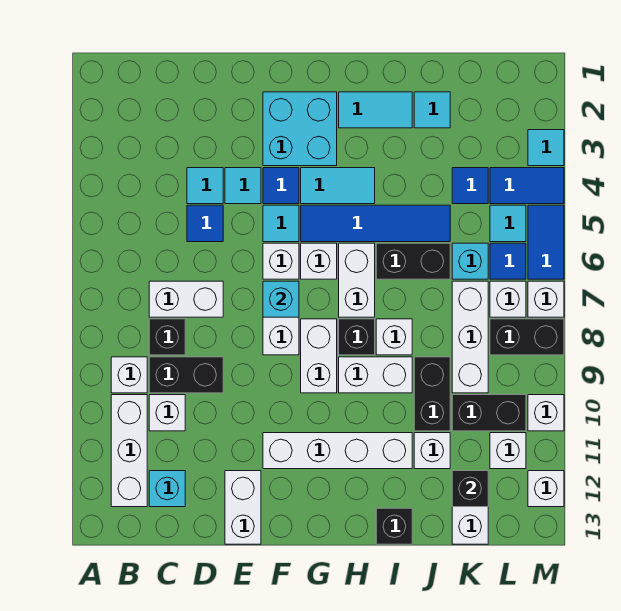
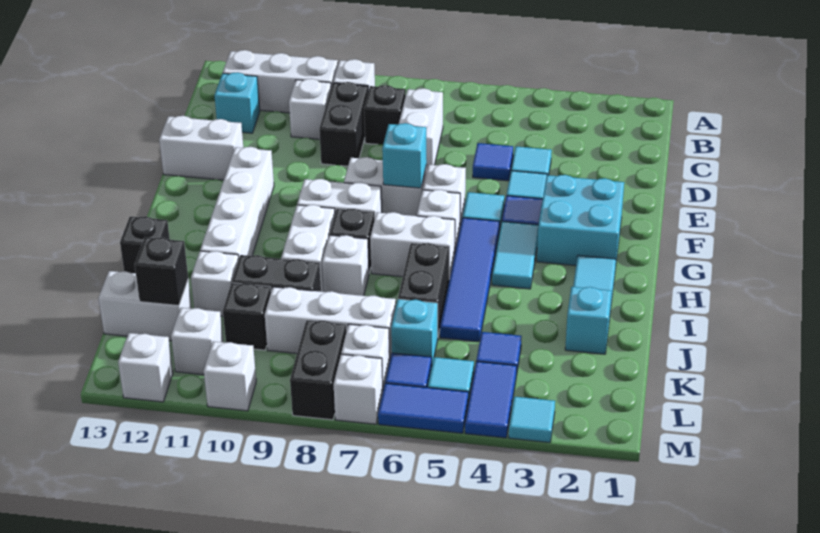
cyan 1x1 tile [414,92,450,128] -> cyan 1x1 brick [565,287,611,354]
black 1x2 brick [452,395,526,431] -> black 1x1 brick [223,283,271,350]

